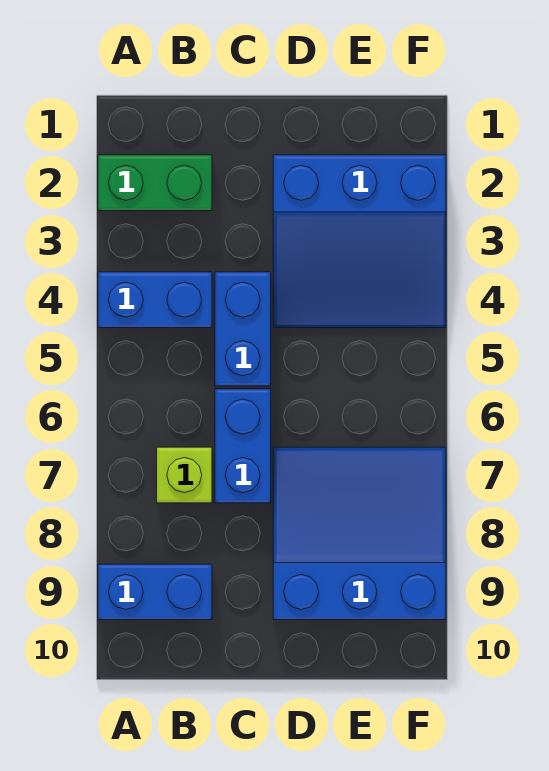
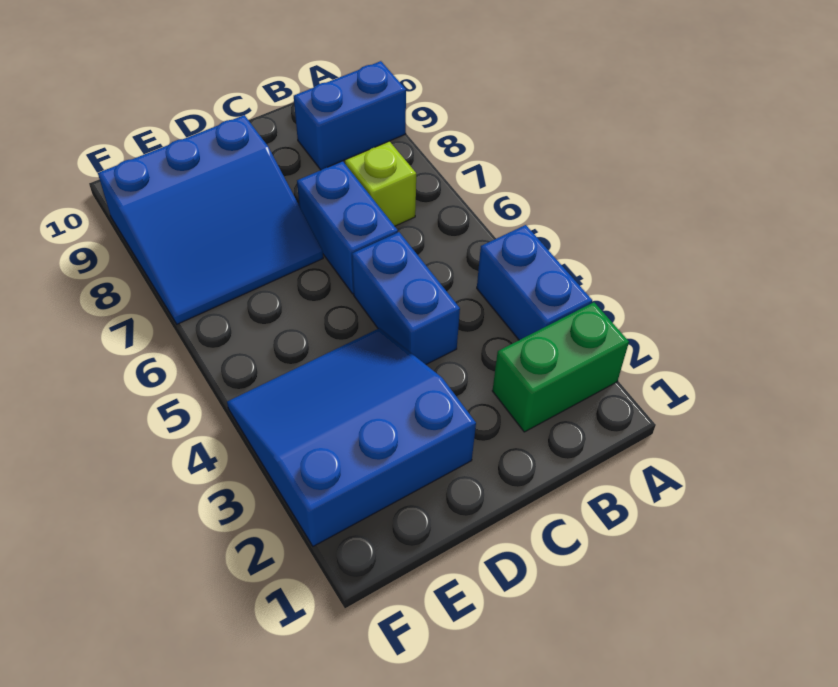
blue 1x2 brick [98,272,212,328] -> blue 1x2 brick turned to [477,225,592,340]

